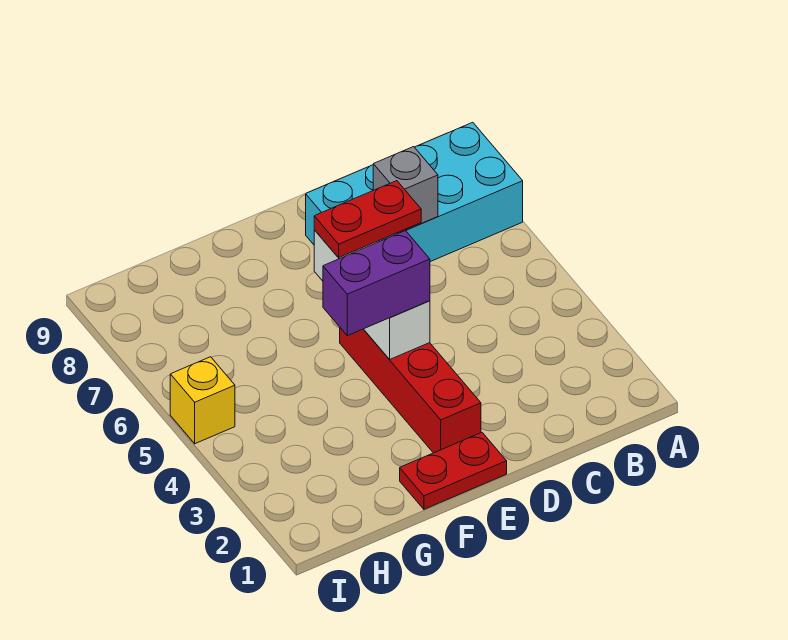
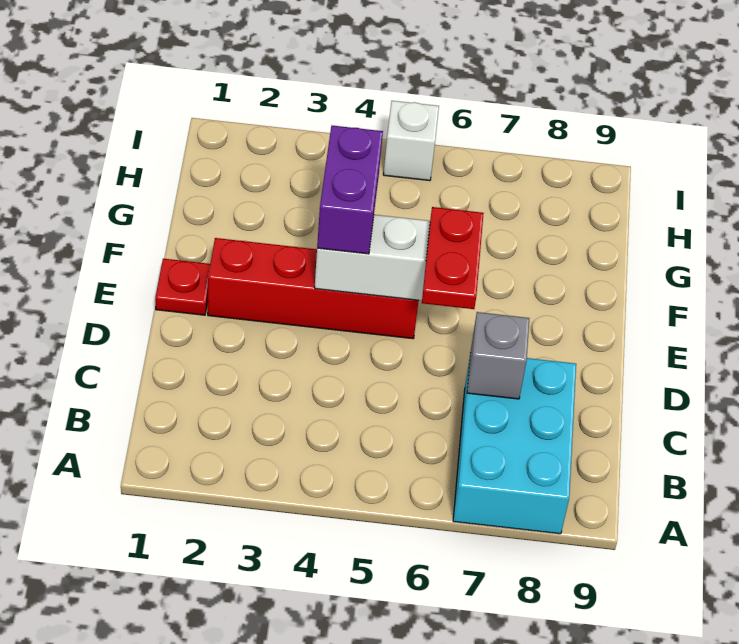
cyan 2x4 brick [306,122,523,262] -> cyan 2x3 brick [453,358,576,534]
red 1x2 plate [400,433,507,509] -> red 1x1 plate [155,259,210,315]
yellow 1x1 brick [170,357,235,444] -> white 1x1 brick [383,101,439,181]

